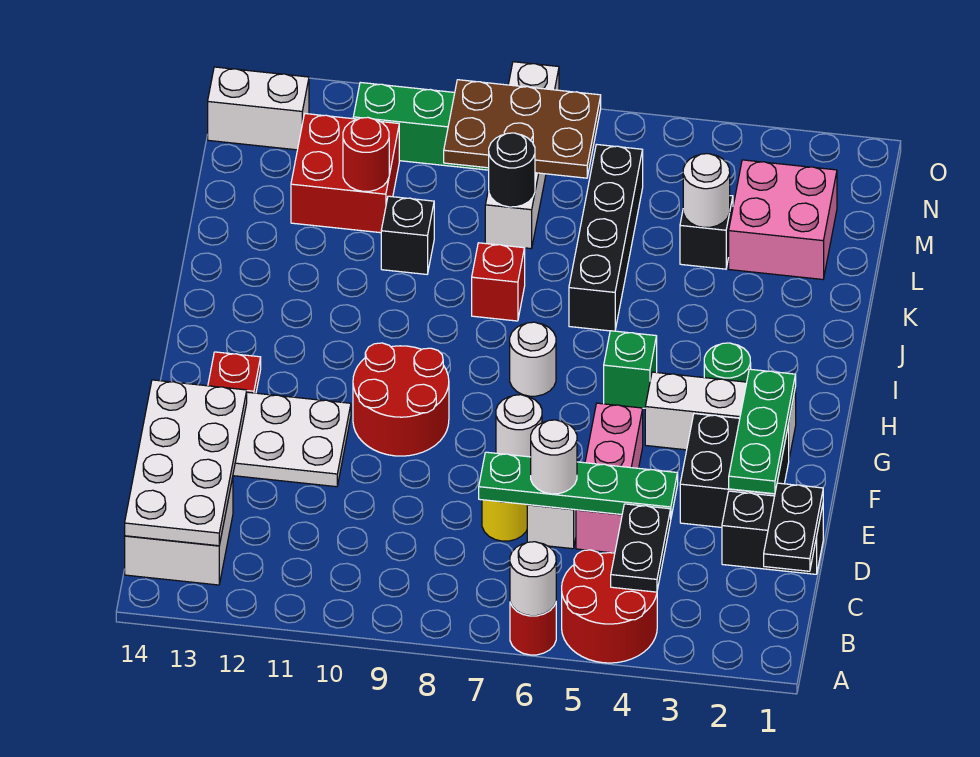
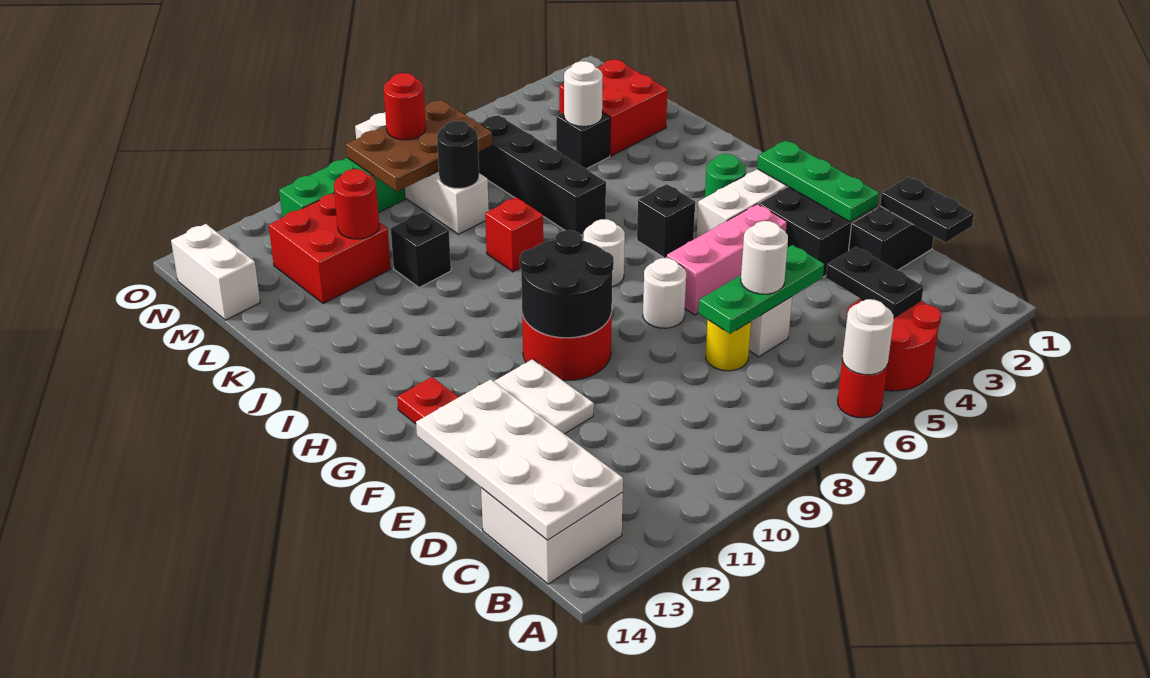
green 1x4 plate [479,452,678,517] -> green 1x3 plate [699,245,824,334]
pink 1x3 brick [576,403,643,553] -> pink 1x3 brick turned to [667,204,787,315]
none -> black 2x2 round brick [520,230,614,338]
green 1x1 brick [604,331,657,408] -> black 1x1 brick [637,184,695,258]
pink 2x2 brick [729,160,837,279] -> red 2x2 brick [559,60,667,156]
none -> red 1x1 round brick [384,73,426,140]
white 1x2 brick [208,67,309,150] -> white 1x2 brick turned to [171,224,260,320]

